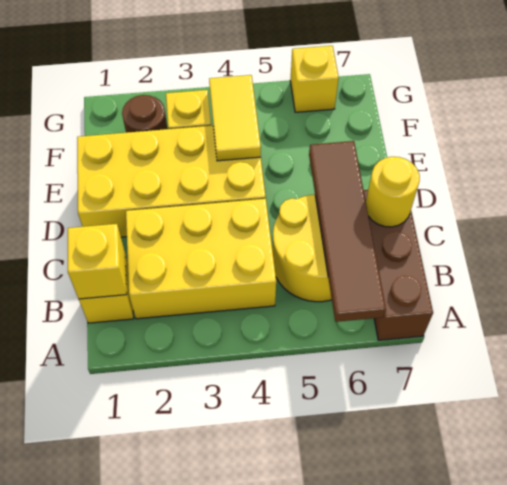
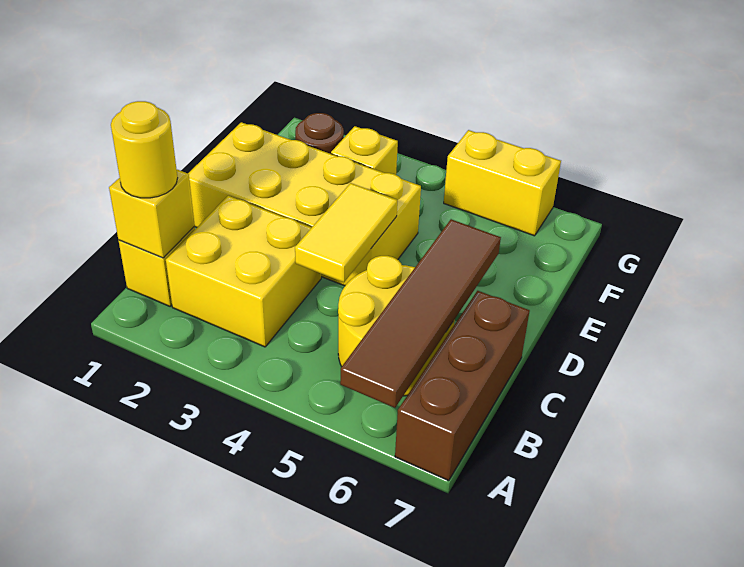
yellow 2x3 brick [126,199,276,319] -> yellow 2x2 brick [166,196,321,347]
yellow 1x1 round brick [366,157,420,227] -> yellow 1x1 round brick moved to [111,101,177,198]
yellow 1x2 tile [209,75,261,161] -> yellow 1x2 tile moved to [295,183,397,282]
yellow 1x1 brick [290,46,339,112] -> yellow 1x2 brick [444,130,561,236]

